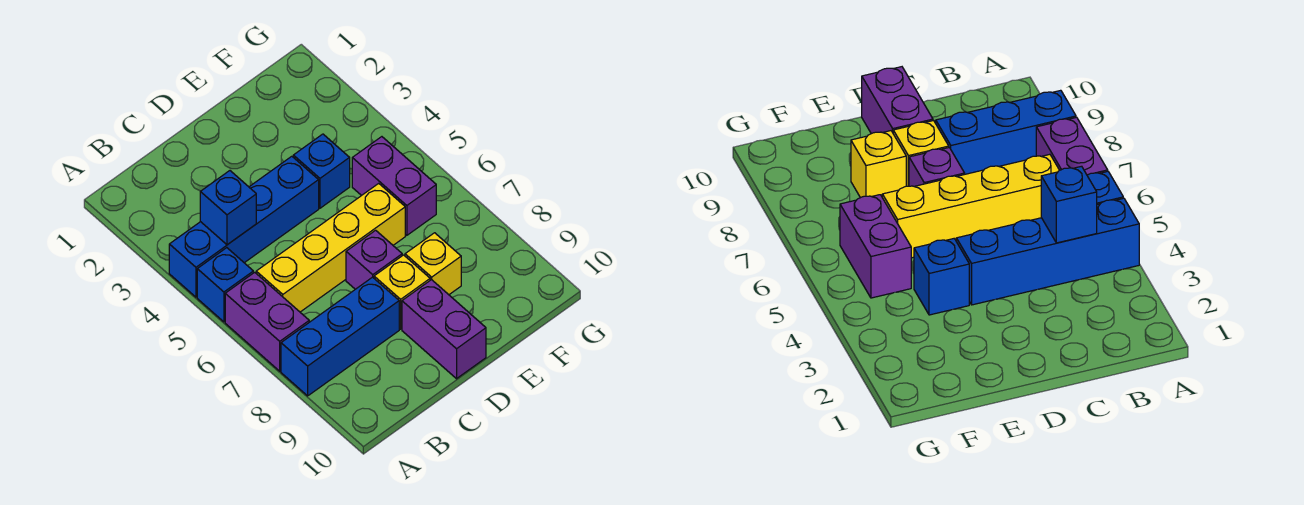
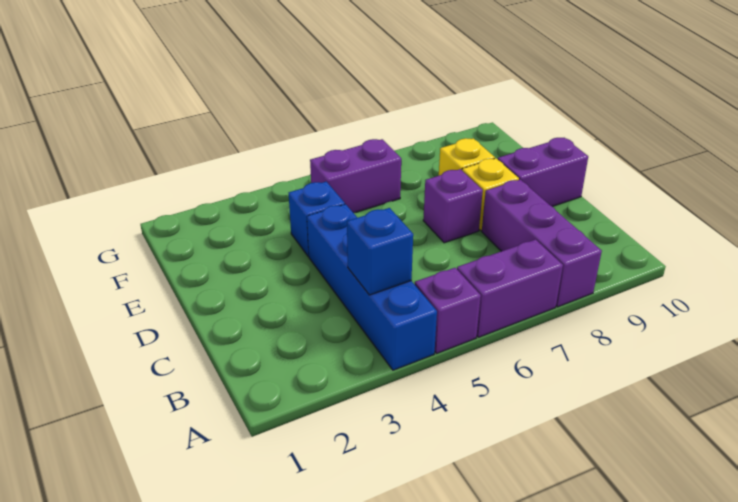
blue 1x1 brick [197,248,253,322] -> purple 1x1 brick [415,268,481,354]
blue 1x3 brick [281,277,399,396] -> purple 1x3 brick [482,179,602,307]
yellow 1x4 brick [256,183,405,312] -> none

